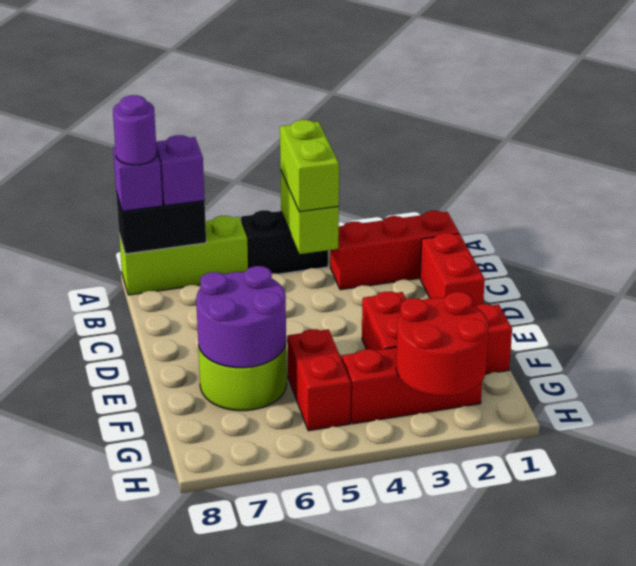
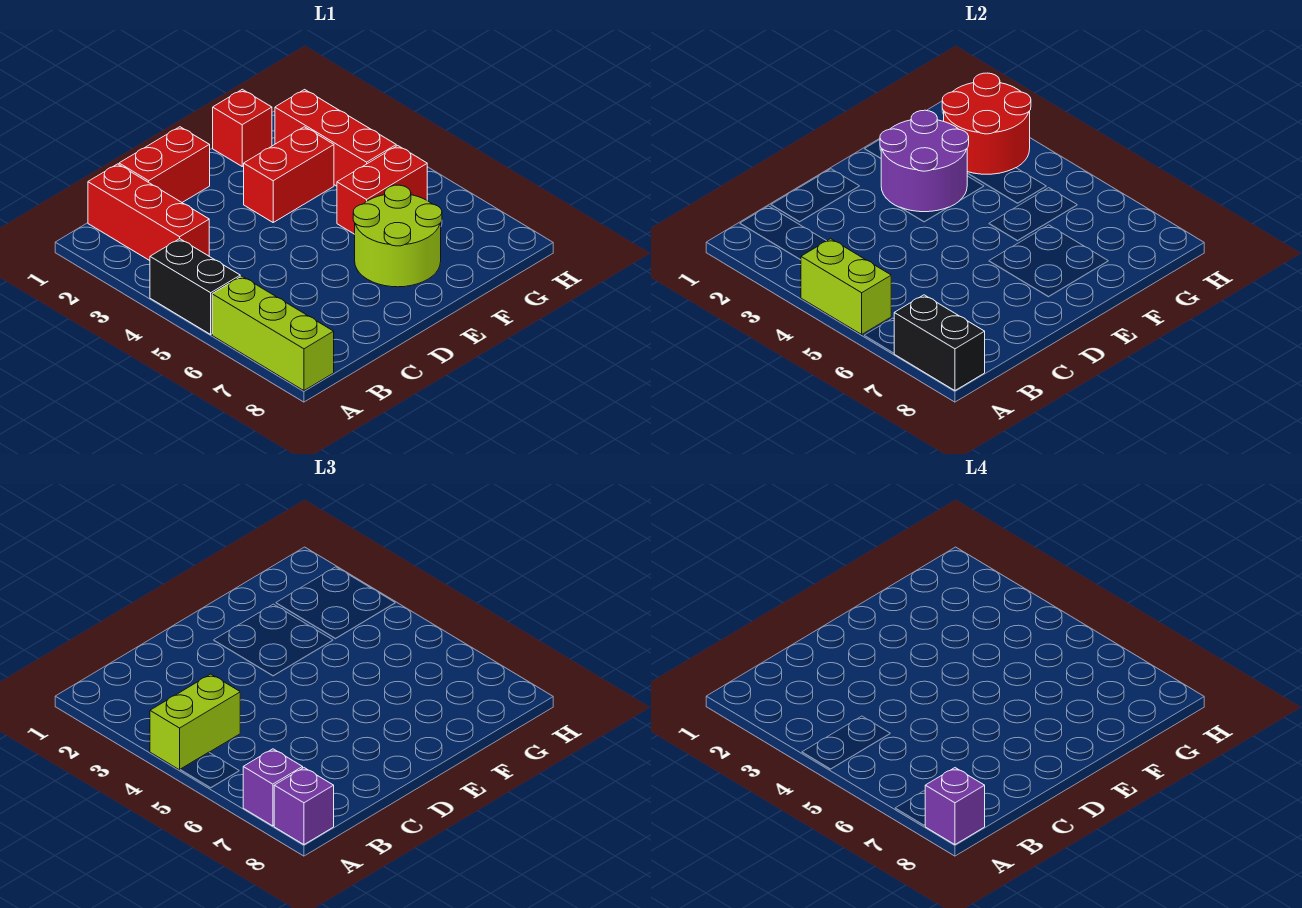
lime 1x2 brick [280,170,339,254] -> lime 1x2 brick turned to [801,239,891,334]
purple 1x1 round brick [113,95,157,165] -> purple 1x1 brick [925,768,985,845]
purple 2x2 round brick [196,266,286,368] -> purple 2x2 round brick moved to [880,110,969,212]

